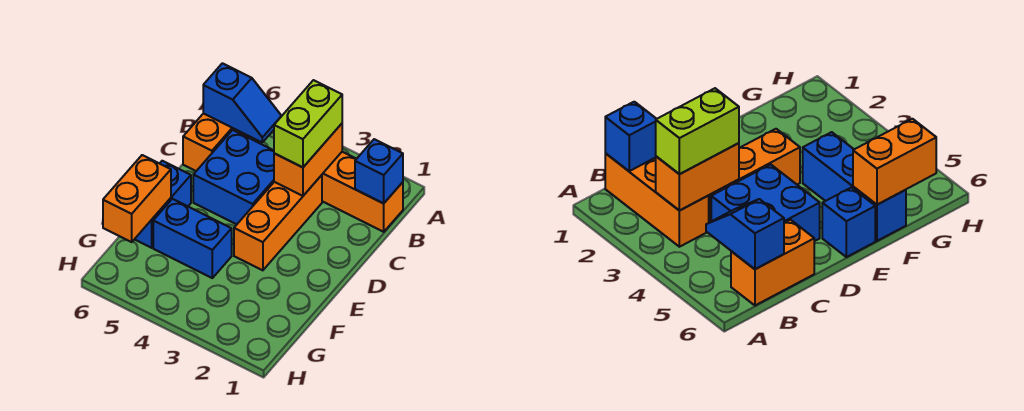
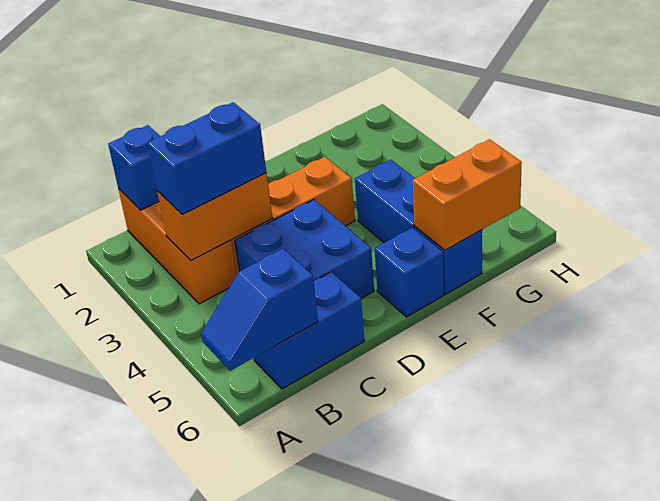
lime 1x2 brick [274,80,342,167] -> blue 1x2 brick [147,102,266,215]
blue 1x2 slope [203,63,281,142] -> blue 1x2 slope turned to [201,249,318,371]
orange 1x2 brick [183,113,249,171] -> blue 1x2 brick [254,272,364,389]

